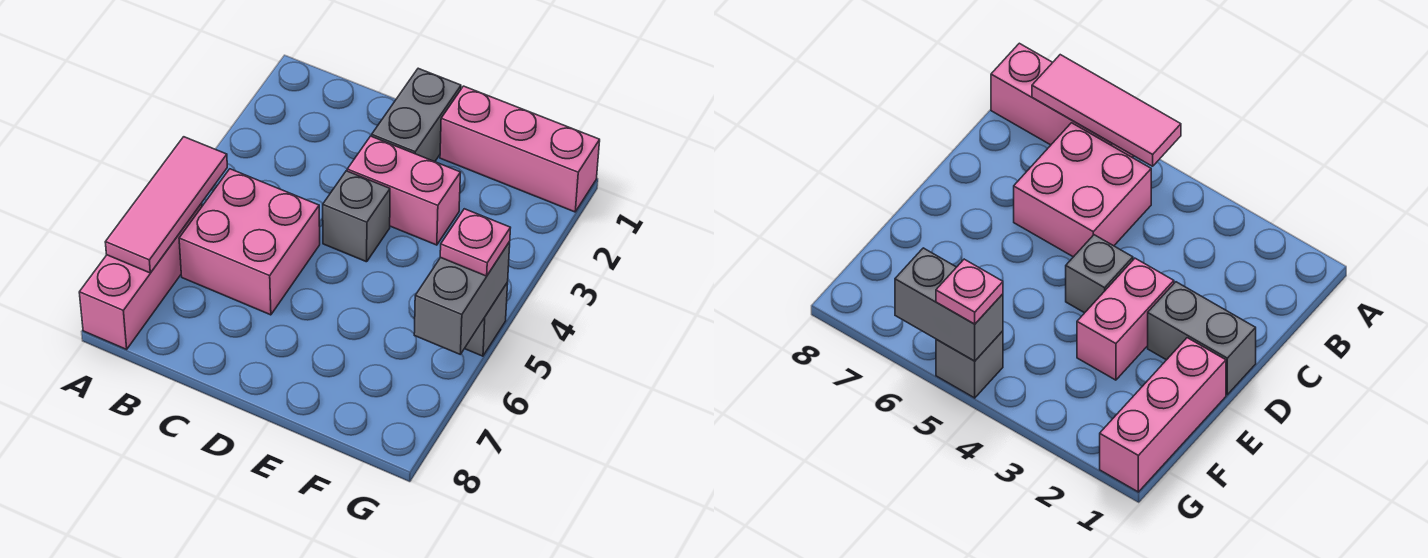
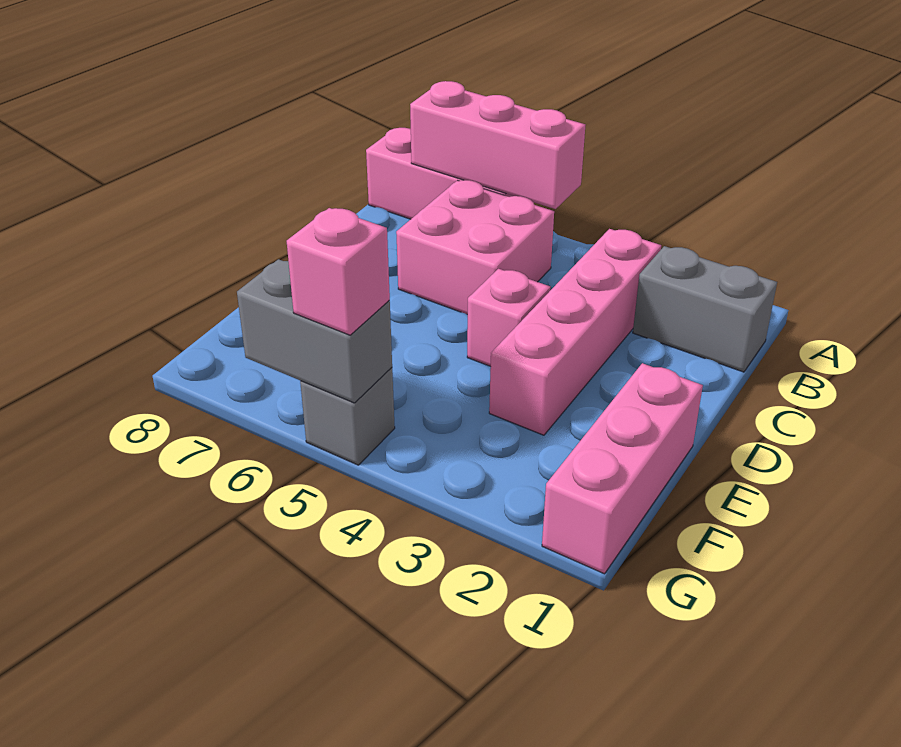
pink 1x3 tile [105,137,227,273] -> pink 1x3 brick [410,81,585,209]
grey 1x2 brick [372,68,461,162] -> grey 1x2 brick moved to [633,246,777,372]
pink 1x2 brick [347,136,461,245] -> pink 1x4 brick [489,229,661,435]
grey 1x1 brick [323,171,390,262] -> pink 1x1 brick [467,269,551,367]
pink 1x1 plate [440,209,510,276] -> pink 1x1 brick [287,208,390,335]

